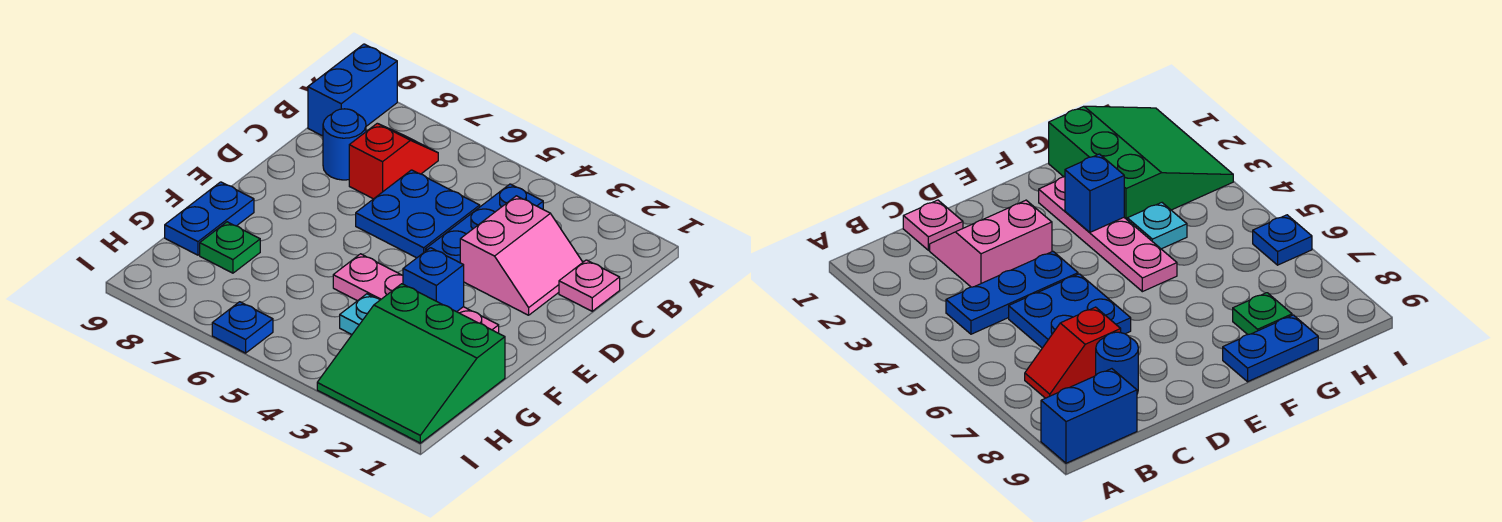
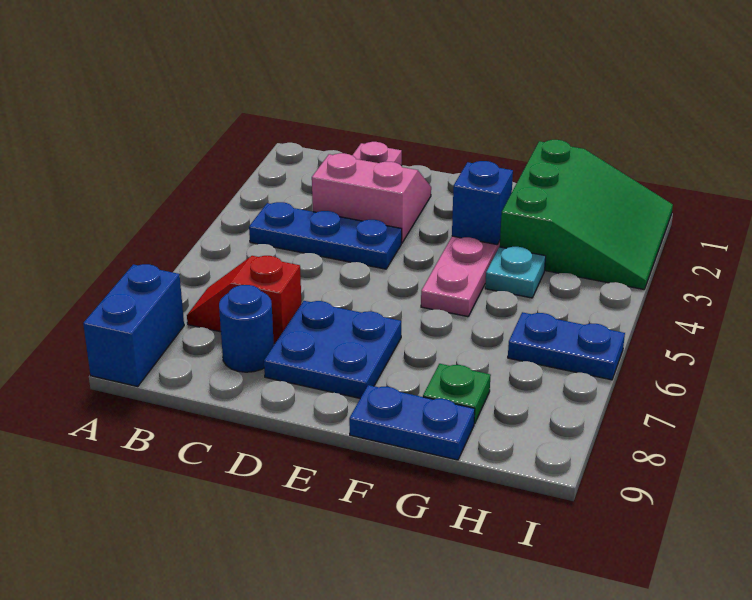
blue 1x2 brick [308,44,397,136] -> blue 1x2 brick turned to [83,264,184,387]
blue 2x2 plate [356,170,480,258] -> blue 2x2 plate moved to [264,301,401,398]
blue 1x1 plate [212,302,273,353] -> blue 1x2 plate [508,312,625,380]

